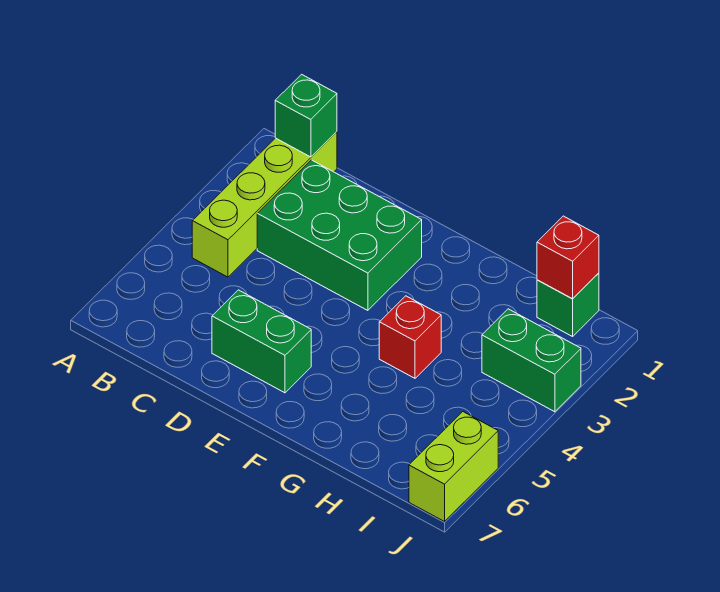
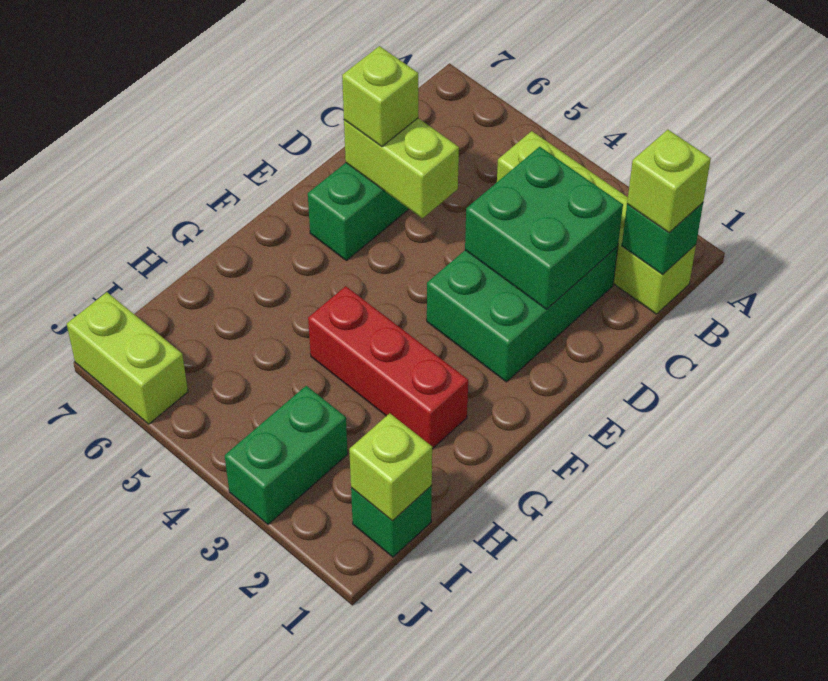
none -> lime 1x1 brick [627,130,711,233]
none -> green 2x2 brick [465,147,623,309]
none -> lime 1x2 brick [344,118,459,218]
none -> lime 1x1 brick [342,46,418,147]
red 1x1 brick [379,296,441,378] -> red 1x3 brick [308,286,468,449]
red 1x1 brick [537,216,599,299] -> lime 1x1 brick [349,413,432,521]

